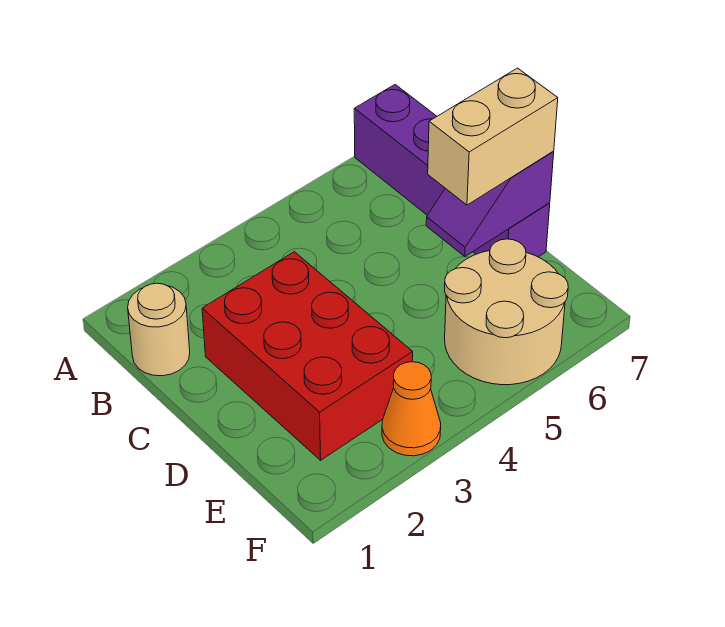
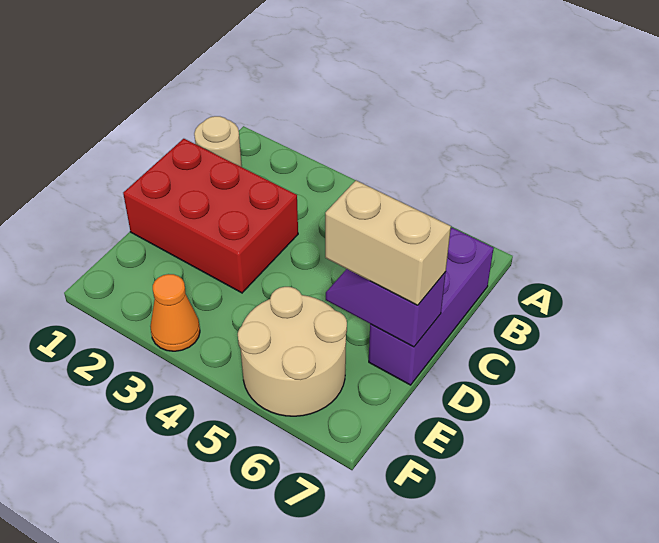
purple 1x4 brick [354,85,550,257] -> purple 1x3 brick [369,228,494,385]
red 2x3 brick [202,252,413,460] -> red 2x3 brick turned to [123,139,298,293]

